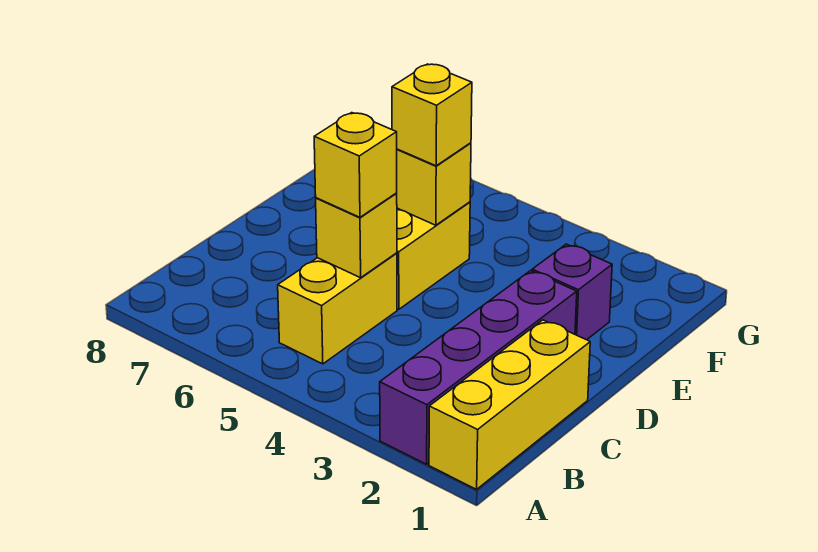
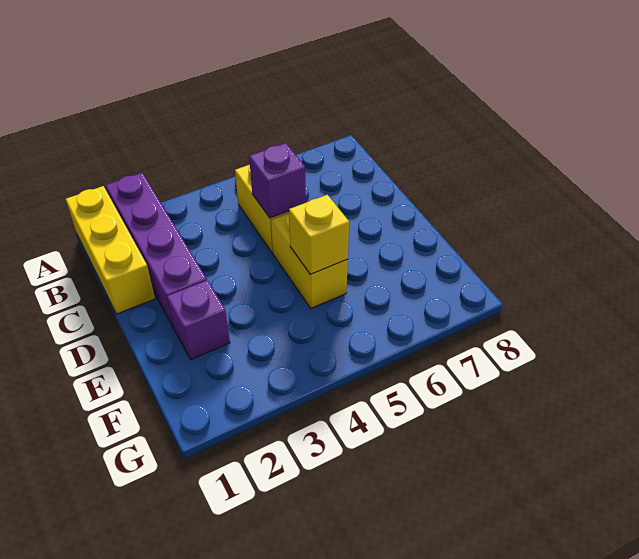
yellow 1x1 brick [316,193,397,278] -> purple 1x1 brick [249,143,306,218]
yellow 1x1 brick [314,113,397,217] -> none
yellow 1x1 brick [392,64,472,166] -> none

